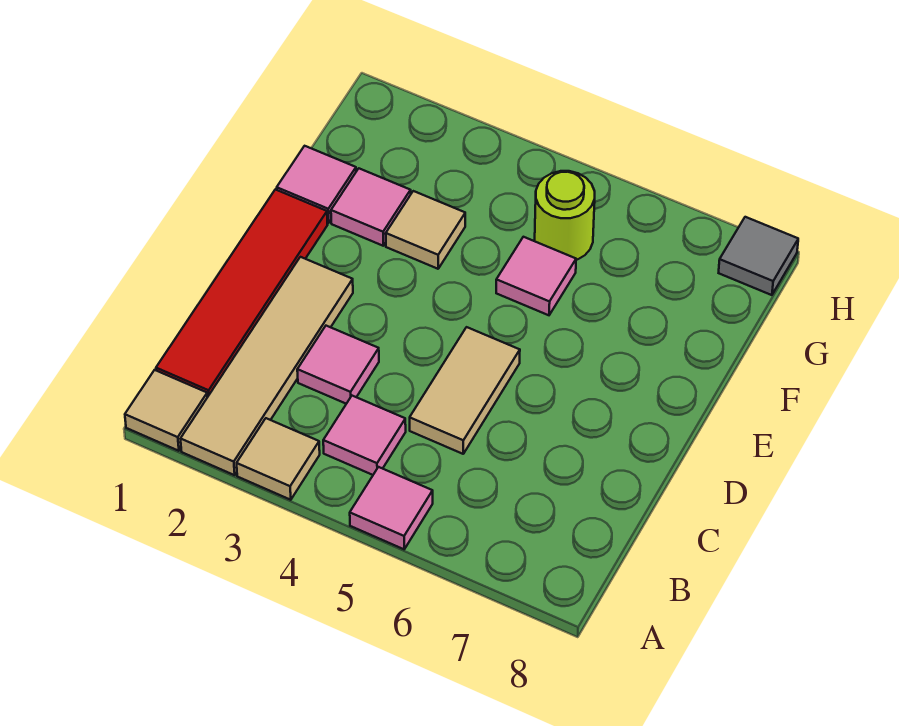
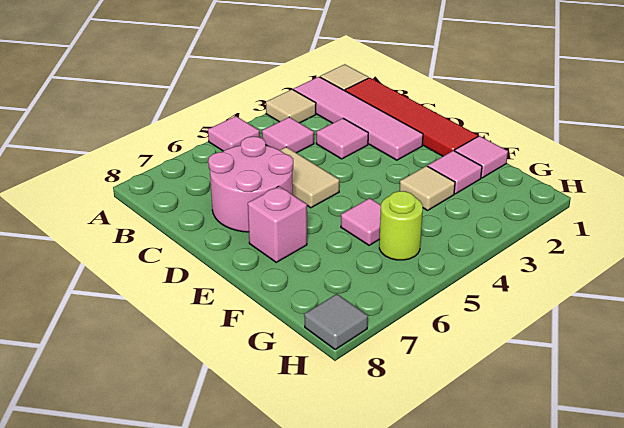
tan 1x4 tile [181,257,353,475] -> pink 1x4 tile [293,77,423,160]
none -> pink 2x2 round brick [208,137,293,232]
none -> pink 1x1 brick [248,186,307,262]

